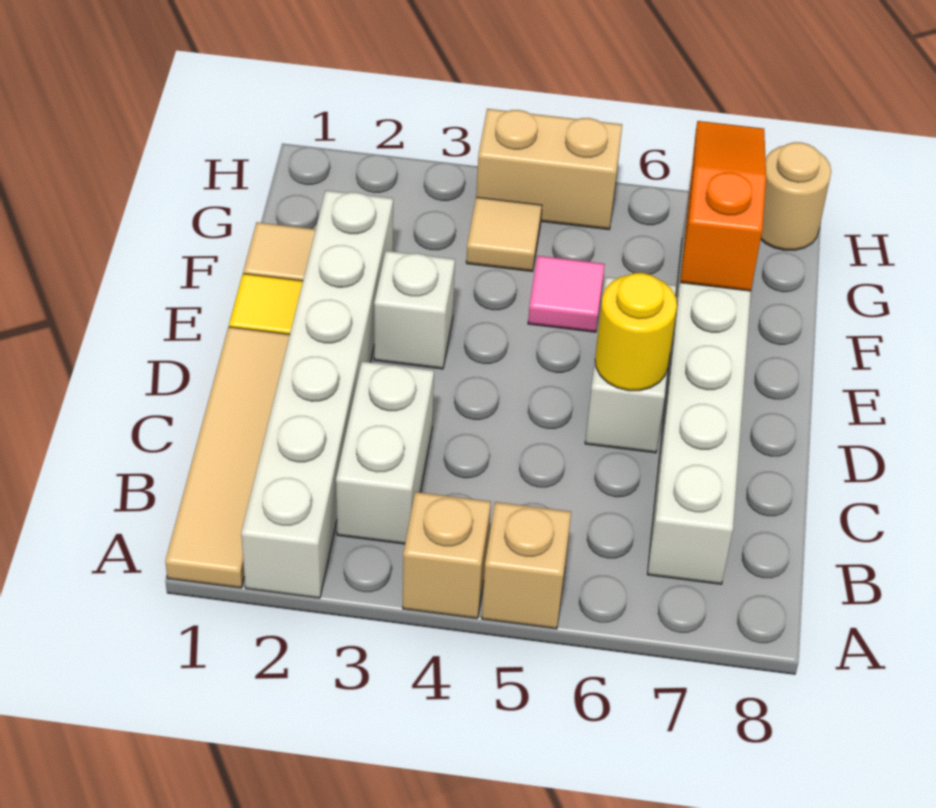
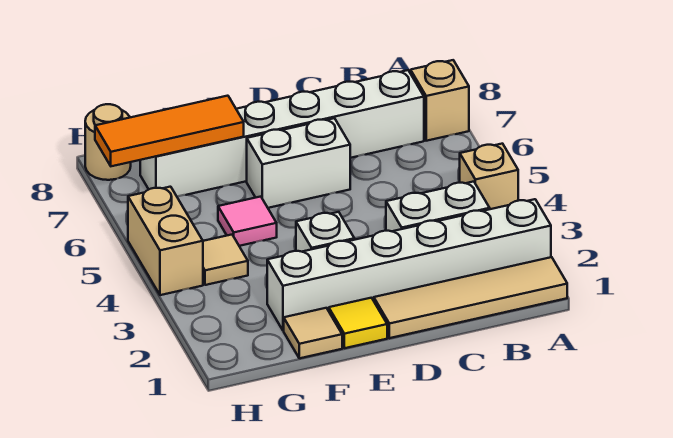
tan 1x1 brick [482,502,571,629] -> tan 1x1 brick moved to [411,60,469,141]
yellow 1x1 round brick [595,273,677,391] -> none
orange 1x3 slope [680,121,766,291] -> orange 1x3 tile [95,96,244,166]

